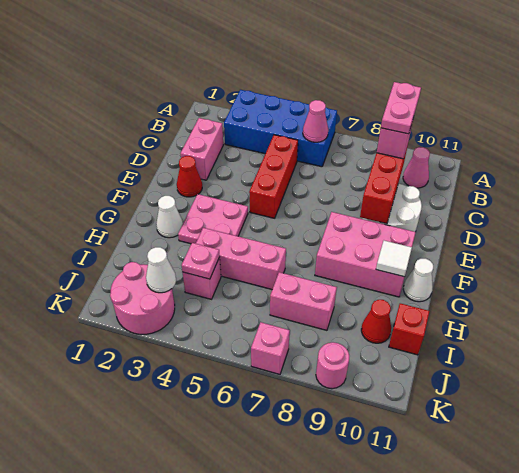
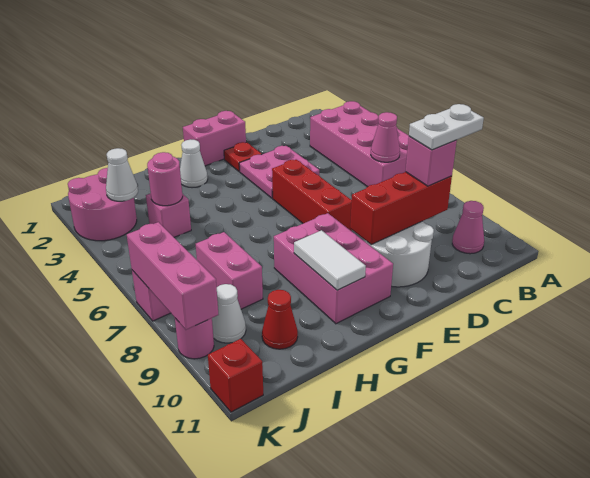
blue 2x4 brick [224,90,337,167] -> pink 2x4 brick [310,101,409,187]
pink 1x2 plate [381,82,421,134] -> white 1x2 plate [409,104,484,150]
pink 1x2 brick [180,118,223,180] -> pink 1x2 brick moved to [183,111,246,166]
red 1x3 brick [249,135,298,218] -> red 1x3 brick turned to [272,160,352,231]
red 1x1 cone [177,156,202,197] -> red 1x1 plate [224,142,262,172]
pink 2x2 plate [178,194,248,244] -> pink 2x2 plate moved to [239,146,319,198]
white 1x1 tile [376,241,412,277] -> white 1x2 tile [294,230,366,290]
white 1x1 cone [403,259,433,302] -> white 1x1 cone moved to [212,284,246,343]
pink 1x3 brick [196,228,286,289] -> pink 1x3 brick moved to [127,222,218,330]
pink 1x1 plate [182,243,220,279] -> pink 1x1 round brick [147,152,183,206]
red 1x1 brick [389,303,429,355] -> red 1x1 brick moved to [208,339,263,412]

